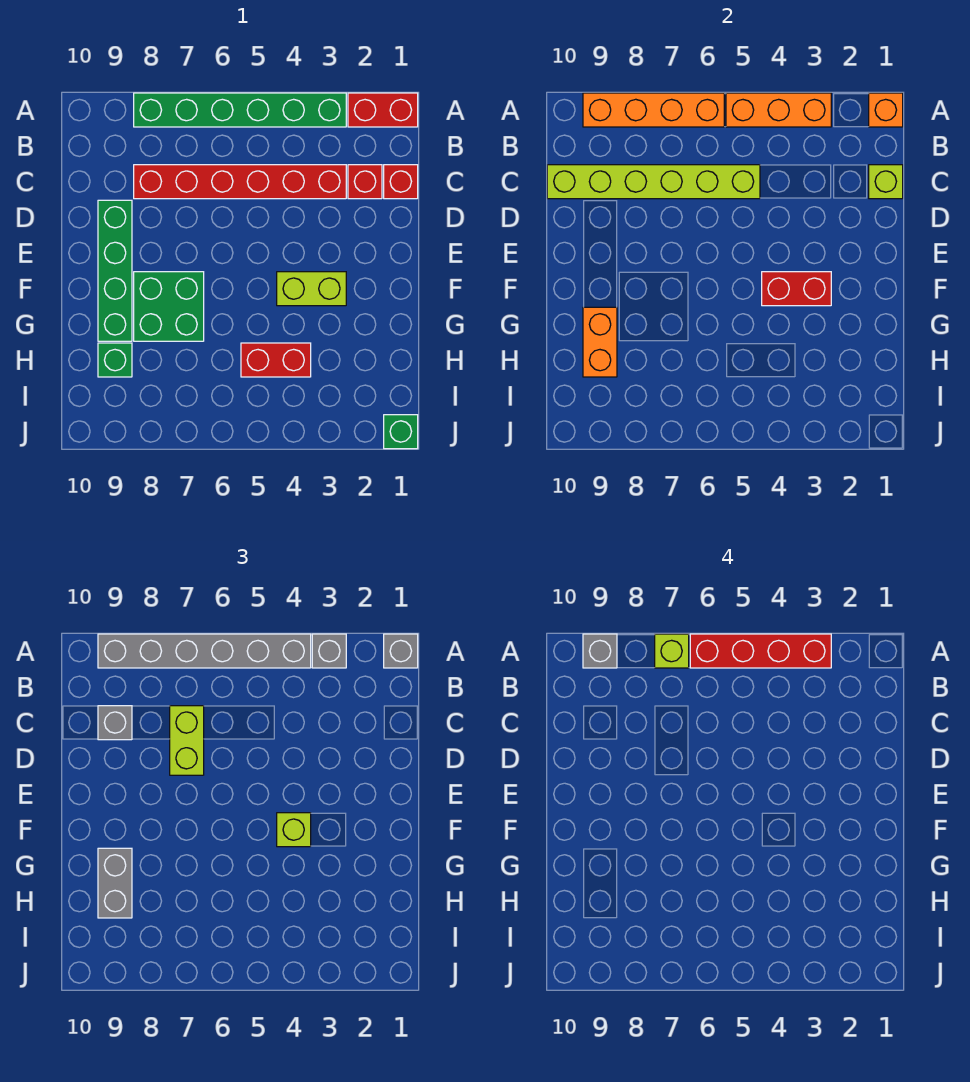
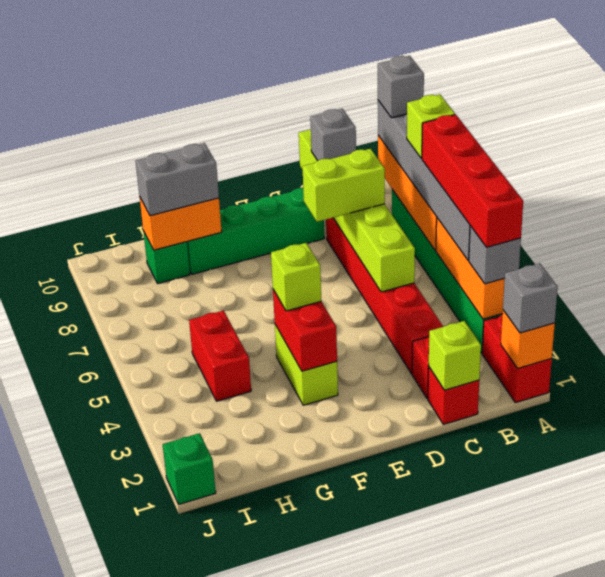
green 2x2 brick [134,272,204,341] -> none

